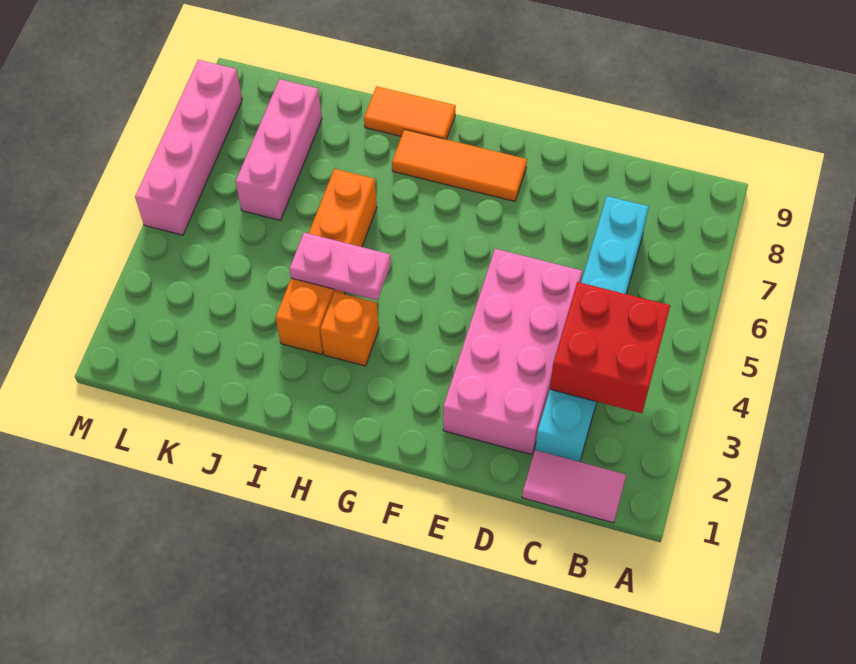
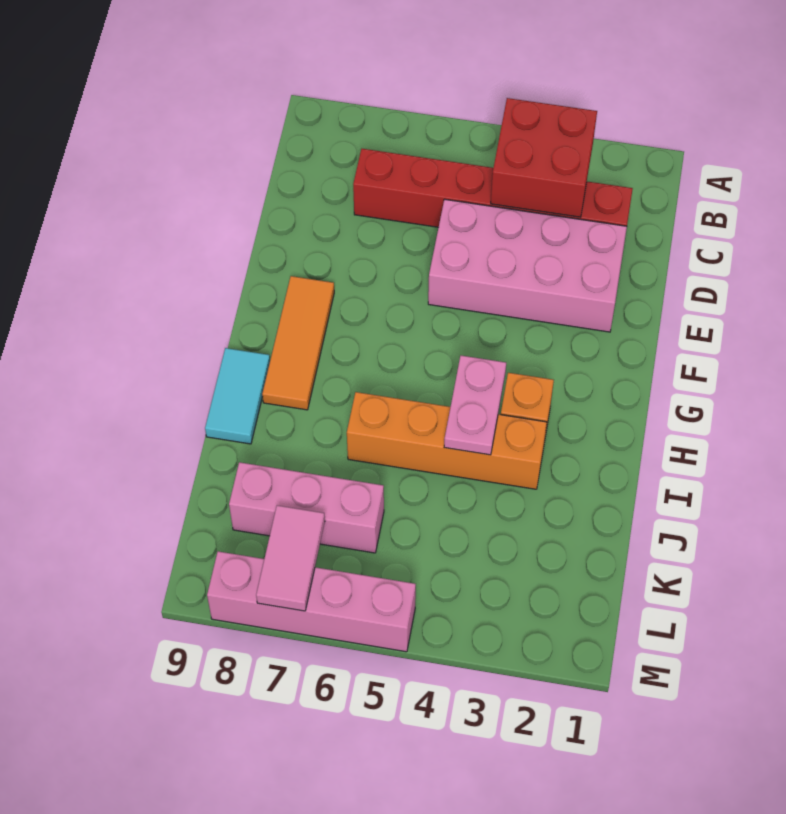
pink 1x2 tile [522,450,626,523] -> pink 1x2 tile moved to [256,505,325,611]
cyan 1x6 brick [535,196,649,462] -> red 1x6 brick [353,149,633,227]
orange 1x2 tile [364,86,456,139] -> cyan 1x2 tile [205,348,270,444]

